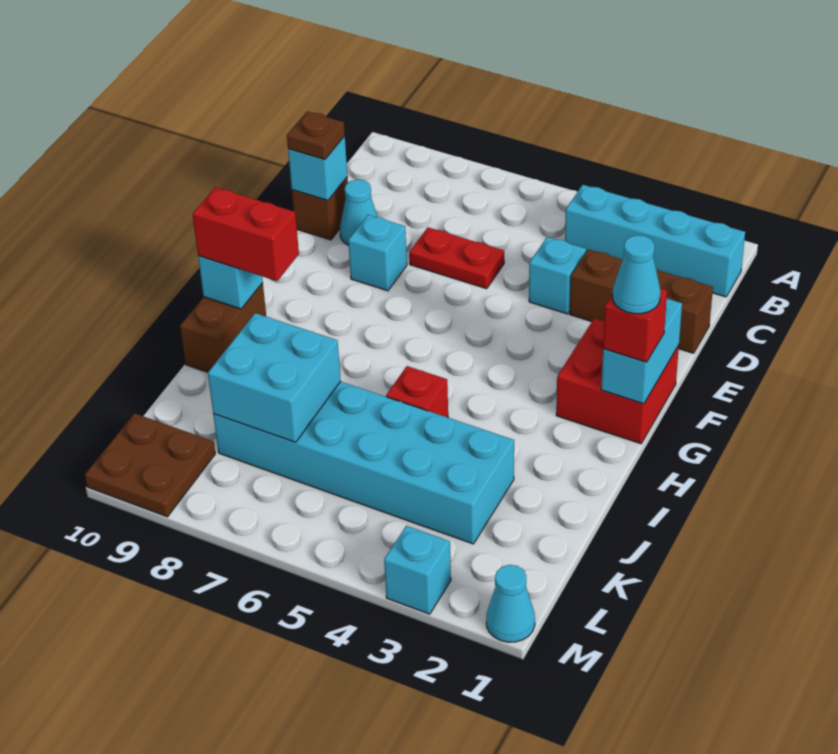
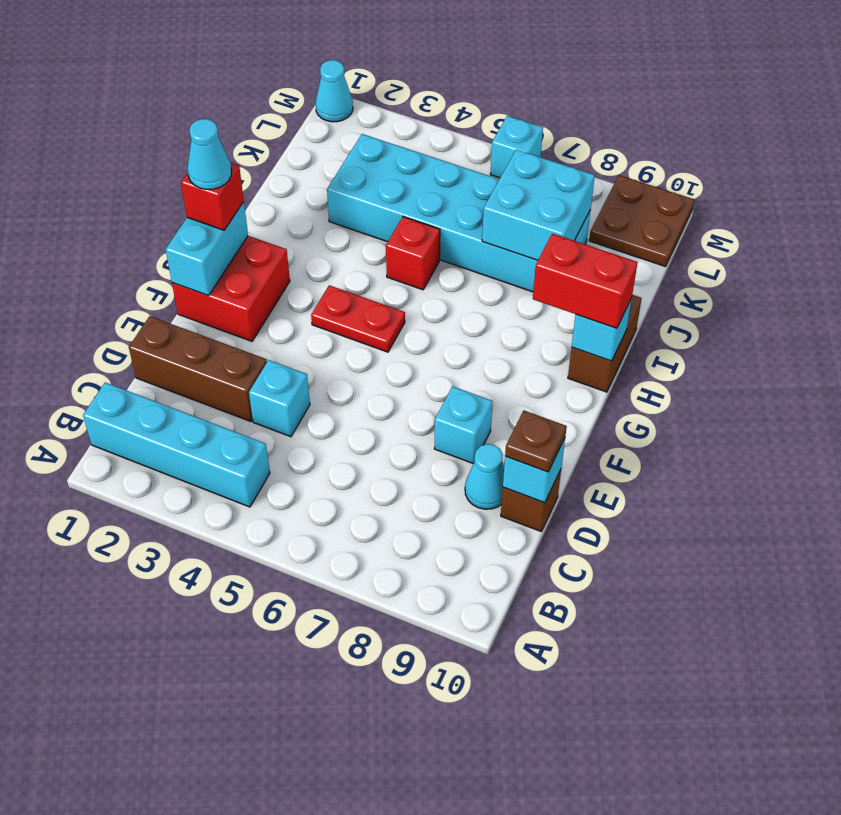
red 1x2 plate [409,227,504,289] -> red 1x2 plate moved to [311,285,405,352]
cyan 1x1 brick [384,526,451,614] -> cyan 1x1 brick moved to [490,116,543,178]

